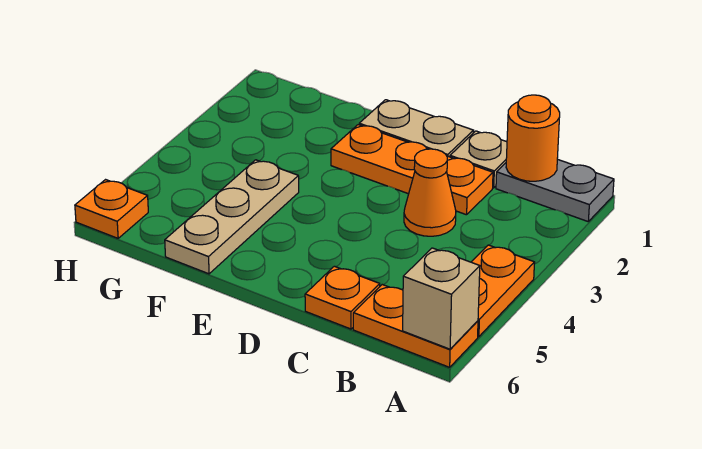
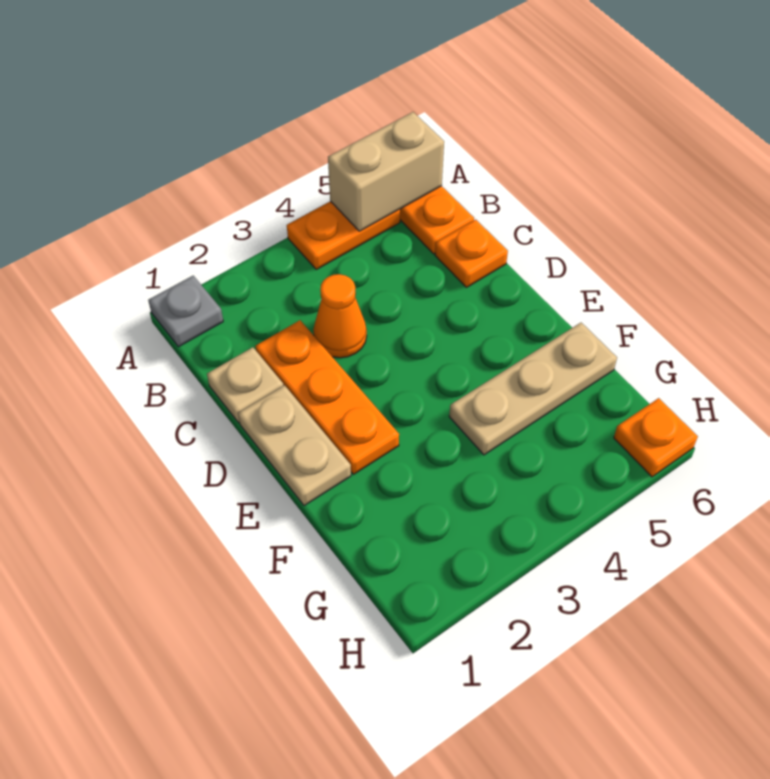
grey 1x2 plate [496,159,614,221] -> grey 1x1 plate [148,276,223,347]
tan 1x1 brick [403,248,480,349] -> tan 1x2 brick [328,112,444,231]
orange 1x1 round brick [506,95,560,181] -> none

